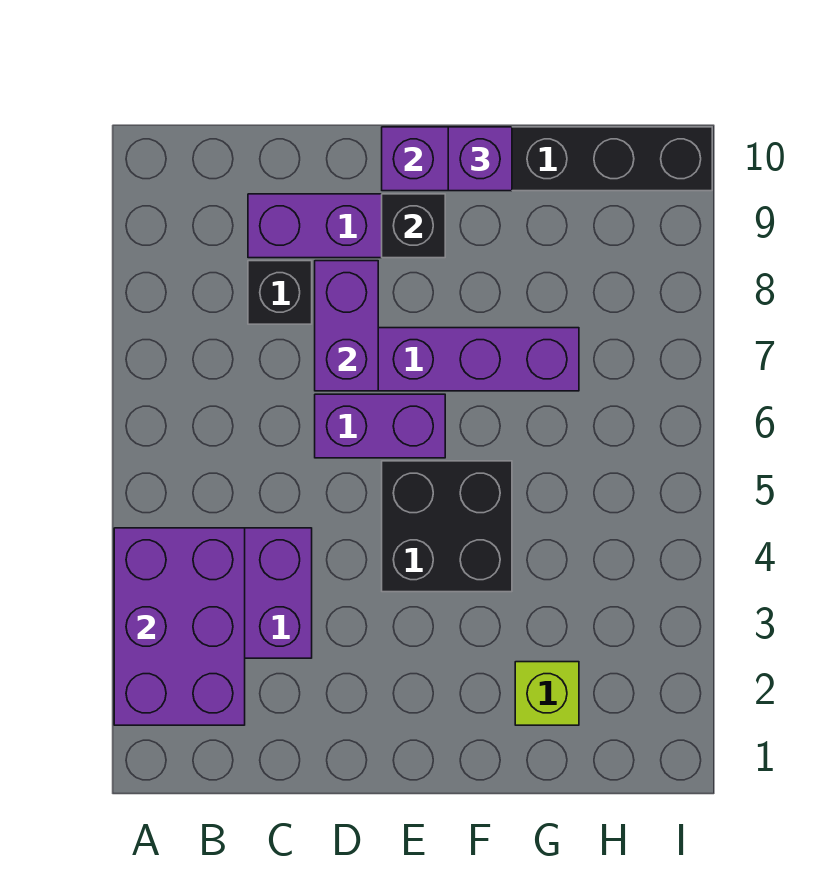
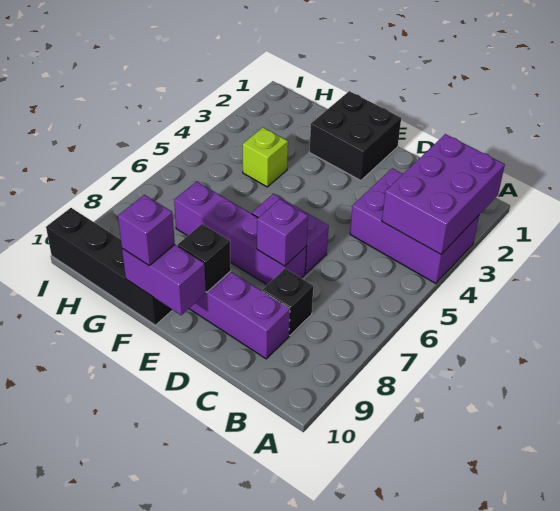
purple 1x2 brick [315,261,378,391] -> purple 1x1 brick [257,199,308,266]
black 2x2 brick [382,461,512,592] -> black 2x2 brick moved to [309,91,401,181]
lime 1x1 brick [515,662,579,725] -> lime 1x1 brick moved to [243,128,288,187]

